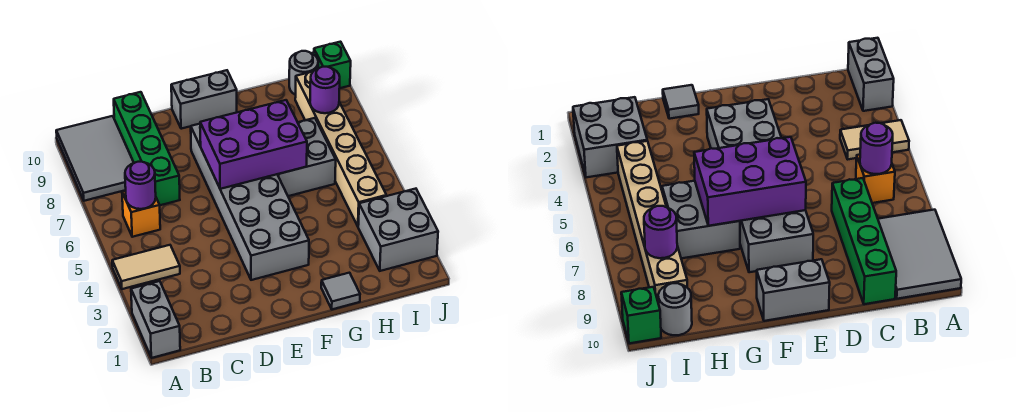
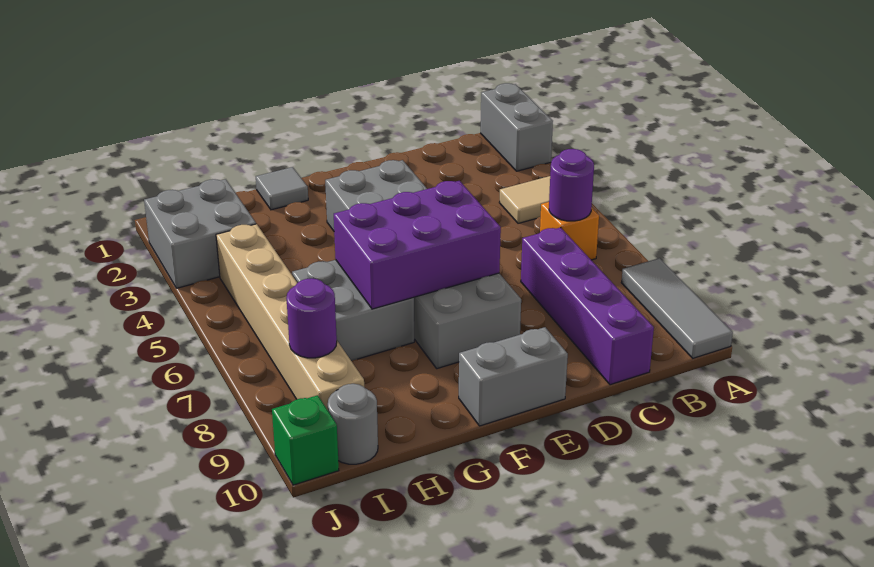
grey 2x3 tile [56,116,134,201] -> grey 1x3 tile [621,258,733,358]
green 1x4 brick [114,92,180,205] -> purple 1x4 brick [521,228,654,385]

